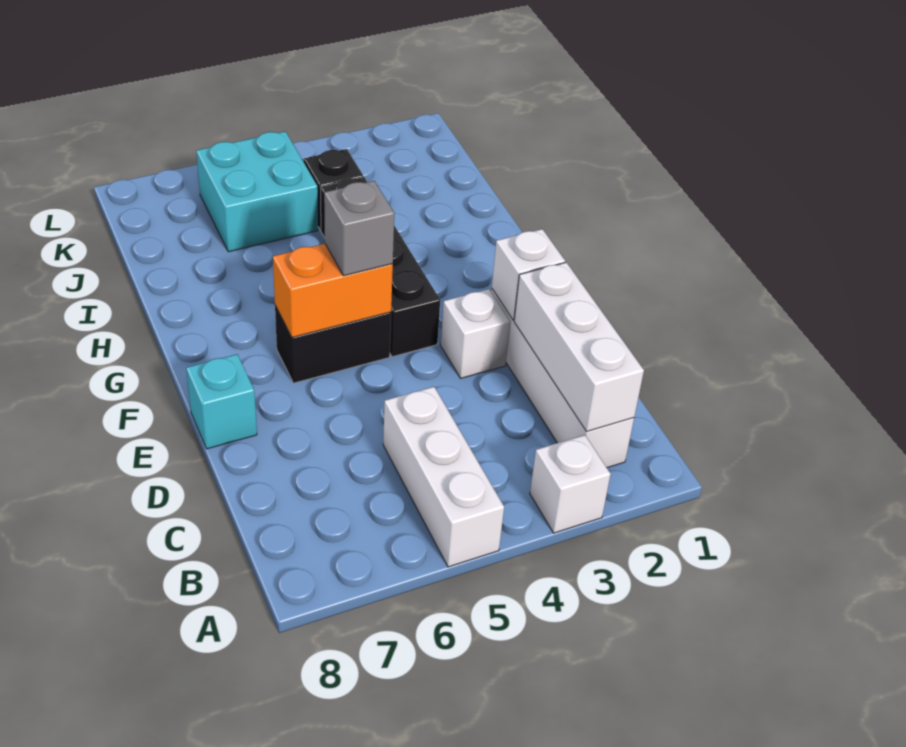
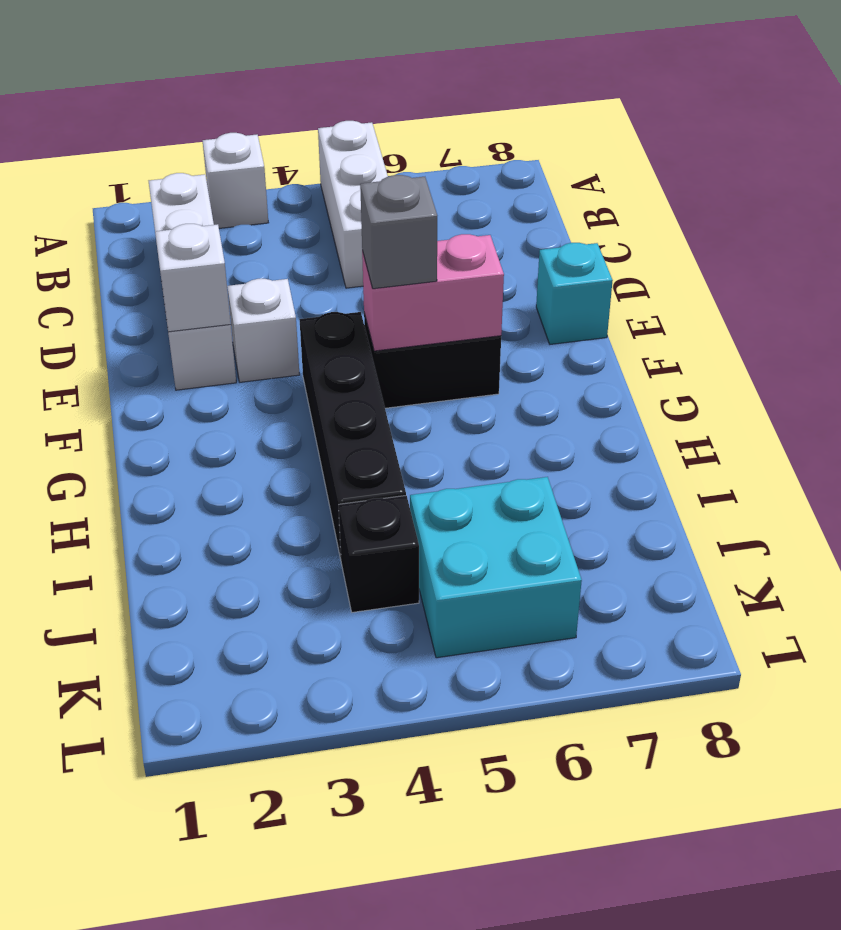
white 1x3 brick [514,263,644,432] -> none
orange 1x2 brick [273,244,393,337] -> pink 1x2 brick [362,234,504,351]

